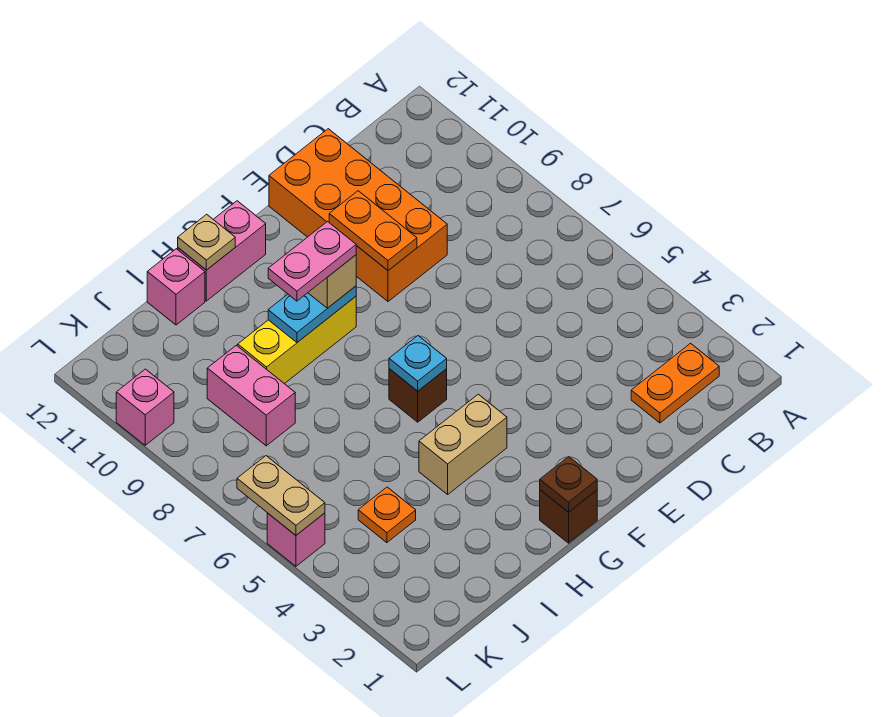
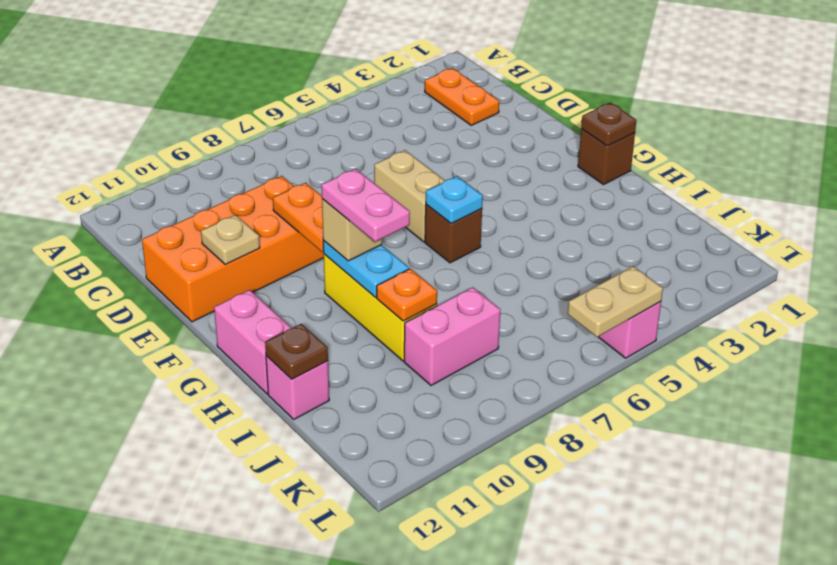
orange 1x2 plate [329,191,417,270] -> orange 1x2 plate turned to [273,183,324,252]
tan 1x2 brick [419,394,507,494] -> tan 1x2 brick moved to [374,150,445,242]
tan 1x1 plate [178,214,235,270] -> tan 1x1 plate moved to [201,215,260,265]
none -> brown 1x1 plate [265,324,328,379]
orange 1x1 plate [358,487,416,543] -> orange 1x1 plate moved to [377,269,437,321]
pink 1x1 brick [116,369,174,445] -> none

